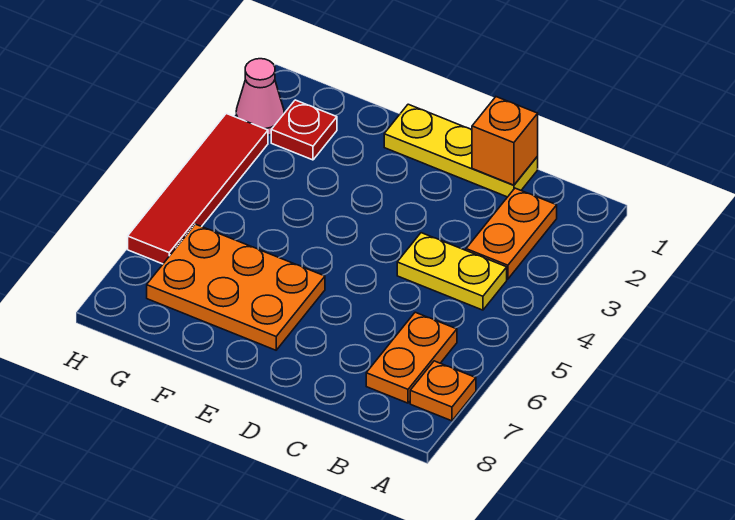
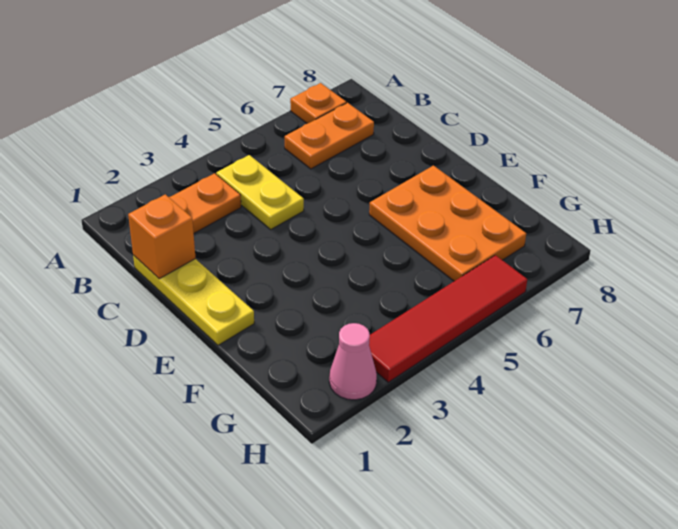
red 1x1 plate [271,100,337,160] -> none

